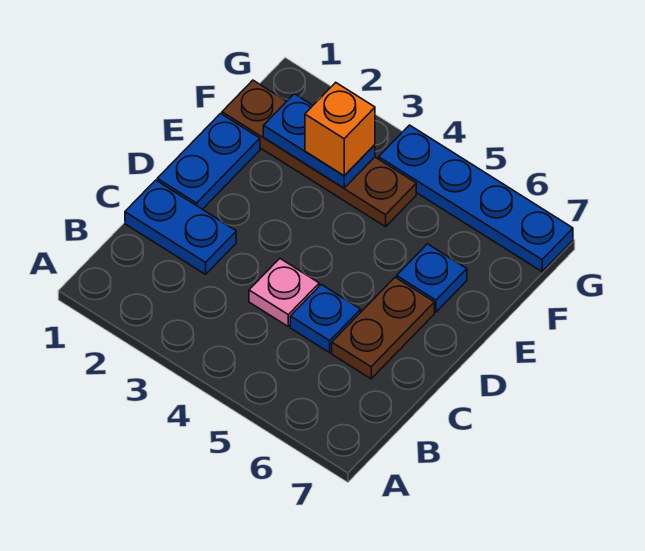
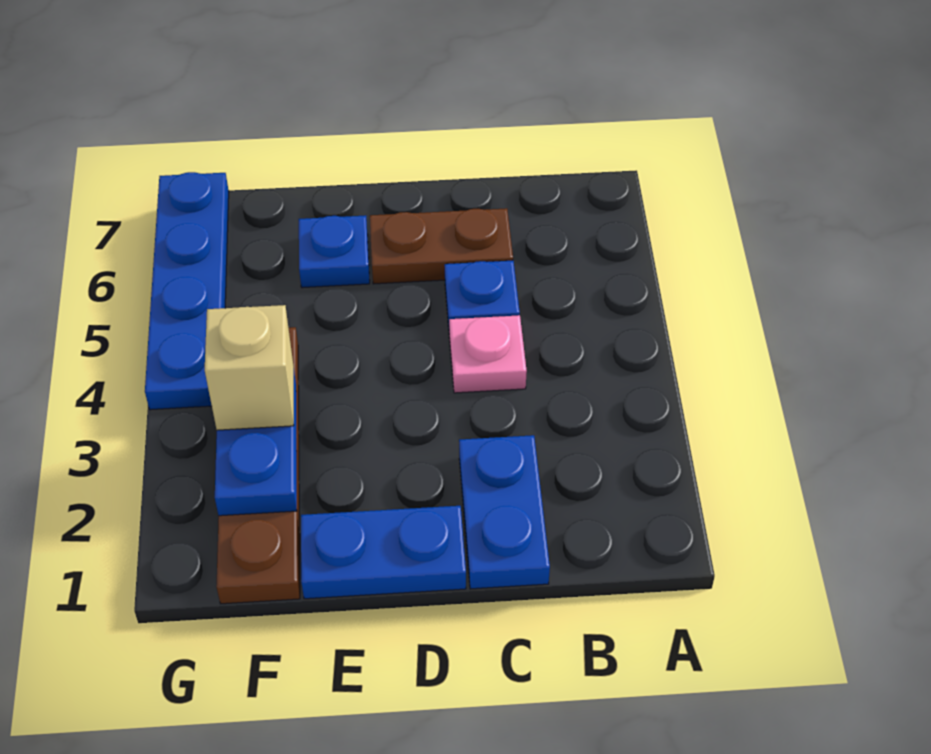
orange 1x1 brick [305,83,375,176] -> tan 1x1 brick [205,305,294,430]

